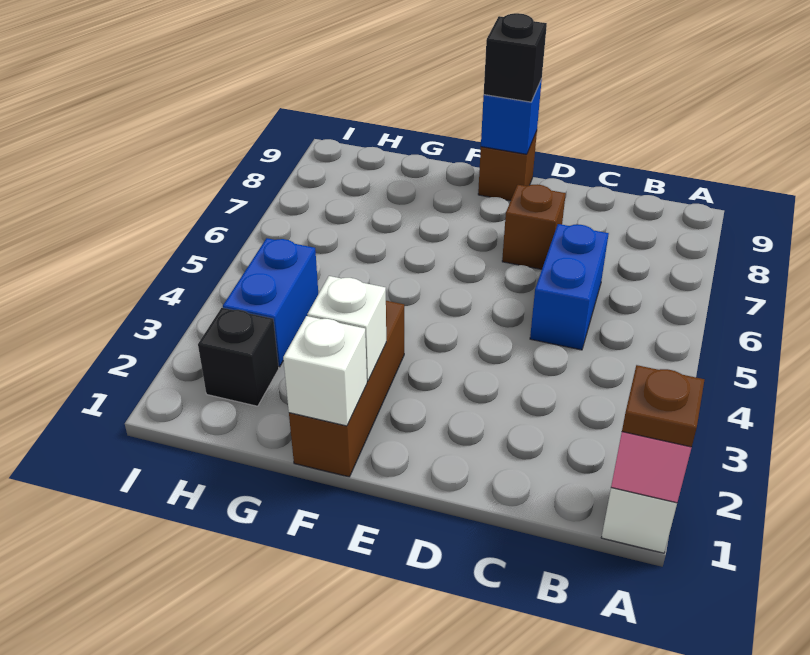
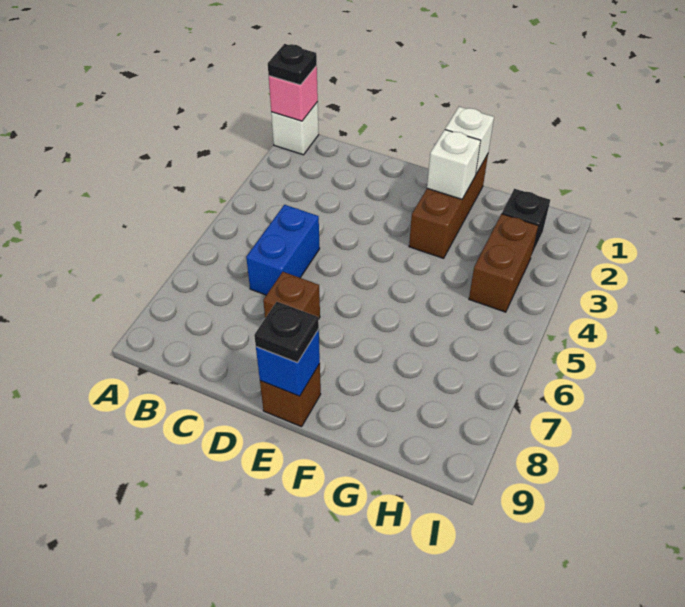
brown 1x1 plate [622,365,704,447] -> black 1x1 plate [268,44,317,85]
black 1x1 brick [484,13,547,102] -> black 1x1 plate [254,302,319,363]
blue 1x2 brick [223,238,318,367] -> brown 1x2 brick [469,214,538,312]

